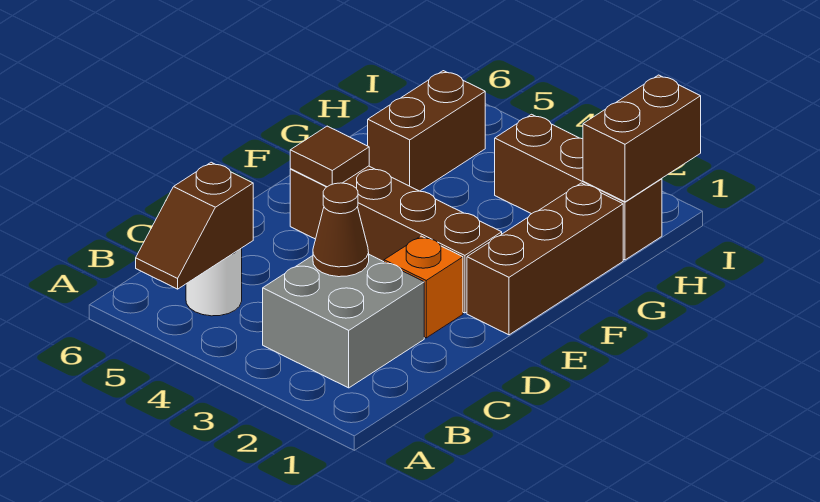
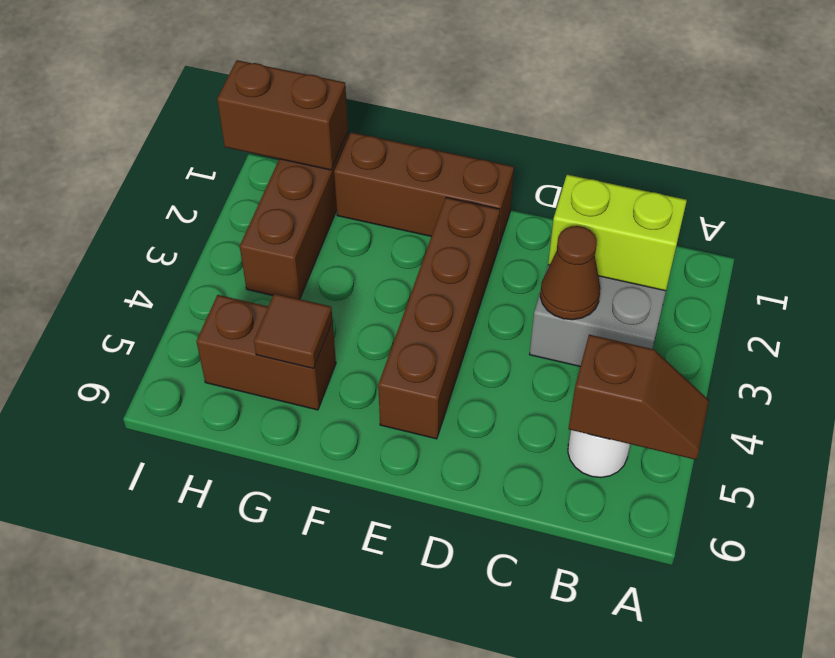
none -> lime 1x2 brick [548,175,687,291]
orange 1x1 brick [384,236,463,338] -> none
brown 1x1 tile [290,126,369,187] -> brown 1x1 tile moved to [254,293,333,369]

